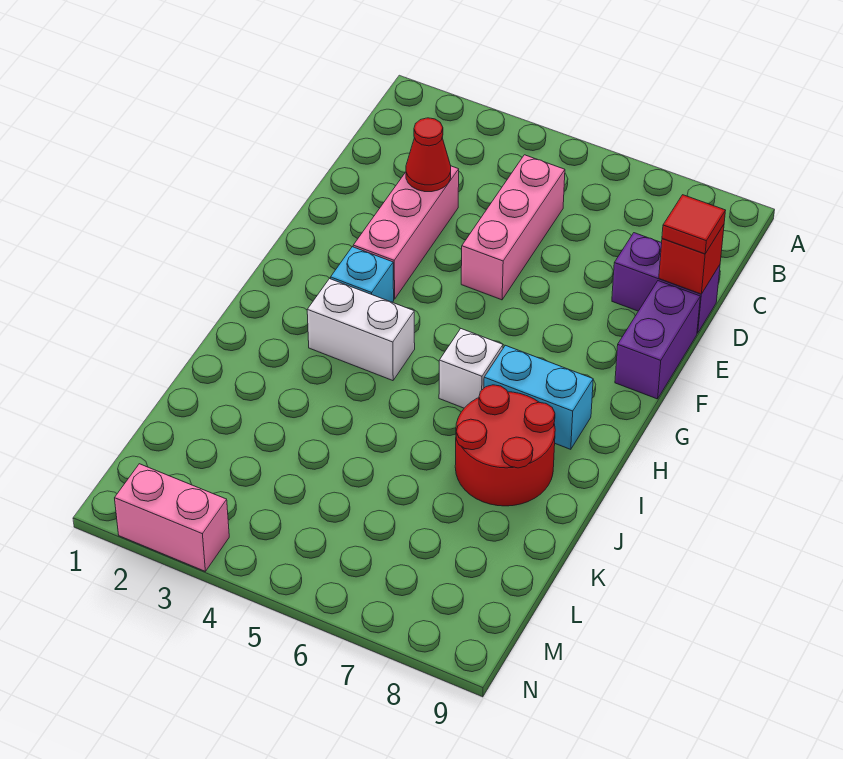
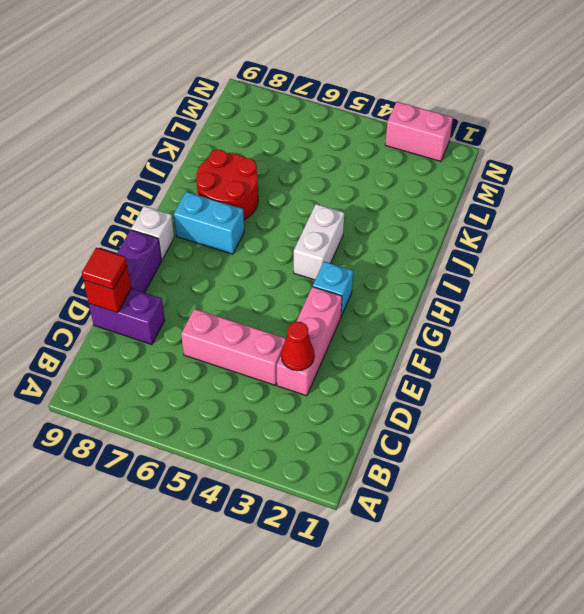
pink 1x3 brick [461,155,565,300] -> pink 1x3 brick turned to [181,309,286,385]
white 1x2 brick [307,279,415,381] -> white 1x2 brick turned to [294,204,344,280]
white 1x1 brick [439,329,503,408] -> white 1x1 brick moved to [131,206,174,260]

